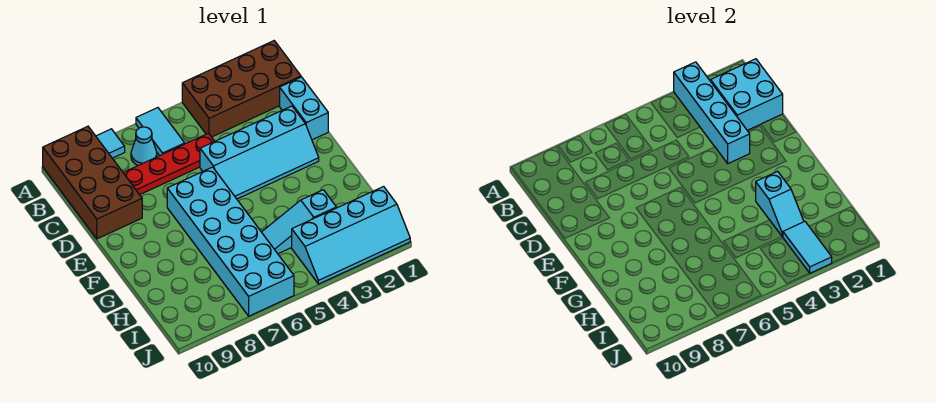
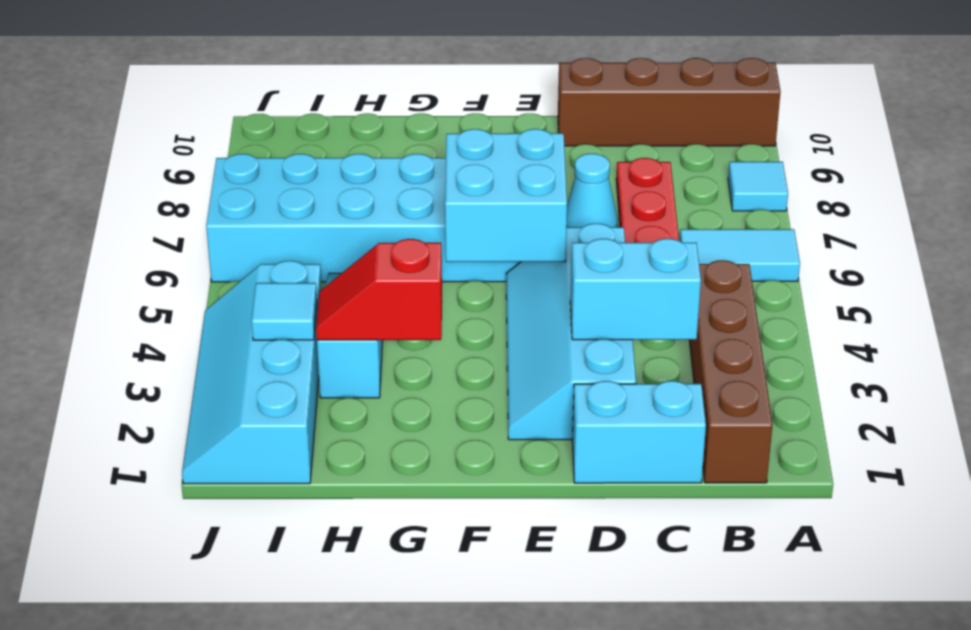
brown 2x4 brick [182,41,301,137] -> brown 1x4 brick [689,260,772,483]
cyan 1x4 brick [674,62,750,163] -> cyan 1x2 brick [570,238,701,340]
brown 2x4 brick [43,126,142,239] -> brown 1x4 brick [558,58,781,146]
cyan 2x2 brick [711,59,783,130] -> cyan 2x2 brick moved to [445,129,567,262]
cyan 1x1 cone [131,127,157,165] -> cyan 1x1 cone moved to [566,154,618,227]
cyan 1x2 slope [756,171,804,237] -> red 1x2 slope [316,239,442,340]
cyan 1x2 tile [783,222,832,273] -> cyan 1x1 tile [252,283,317,340]

